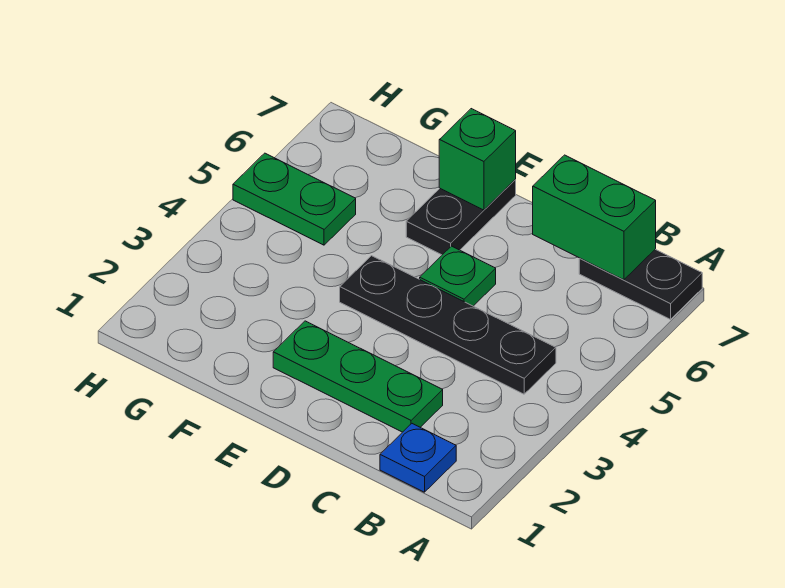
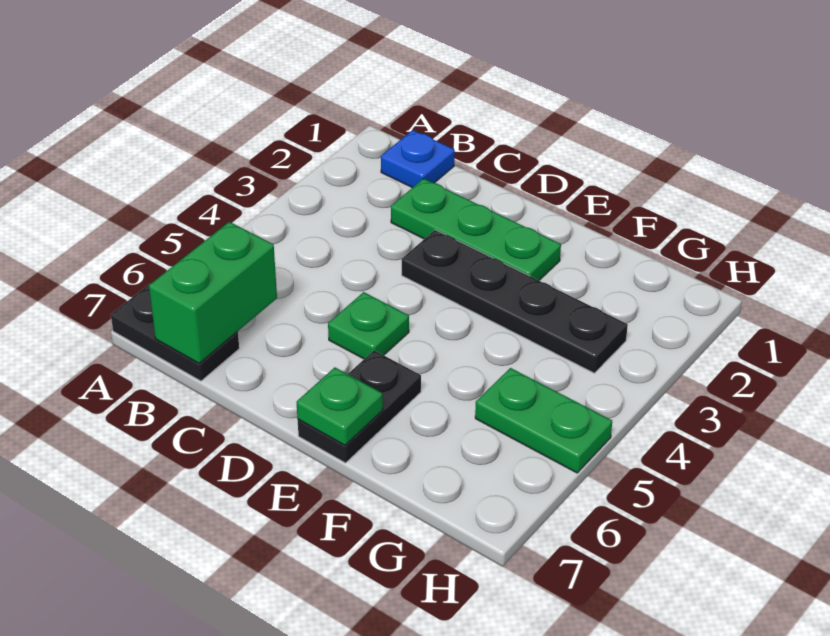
black 1x4 plate [340,256,556,394] -> black 1x4 plate moved to [402,230,628,373]
green 1x2 brick [533,155,656,280] -> green 1x2 brick turned to [149,222,277,363]
green 1x1 brick [439,109,516,210] -> green 1x1 plate [297,367,383,445]

